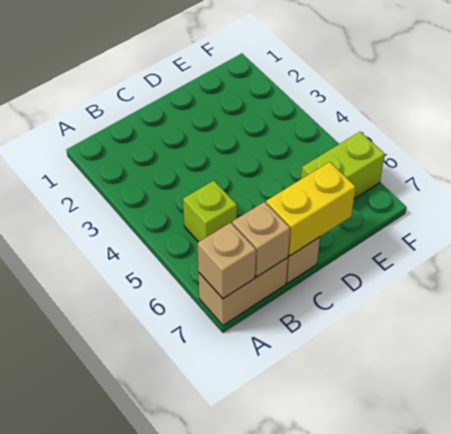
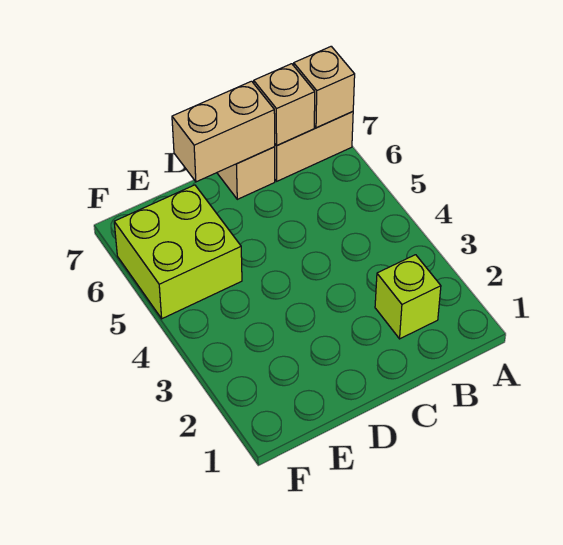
lime 1x1 brick [183,181,237,242] -> lime 1x1 brick moved to [375,255,441,339]
yellow 1x2 brick [266,162,356,256] -> tan 1x2 brick [172,81,275,182]
lime 1x2 brick [301,132,385,199] -> lime 2x2 brick [114,185,242,319]

